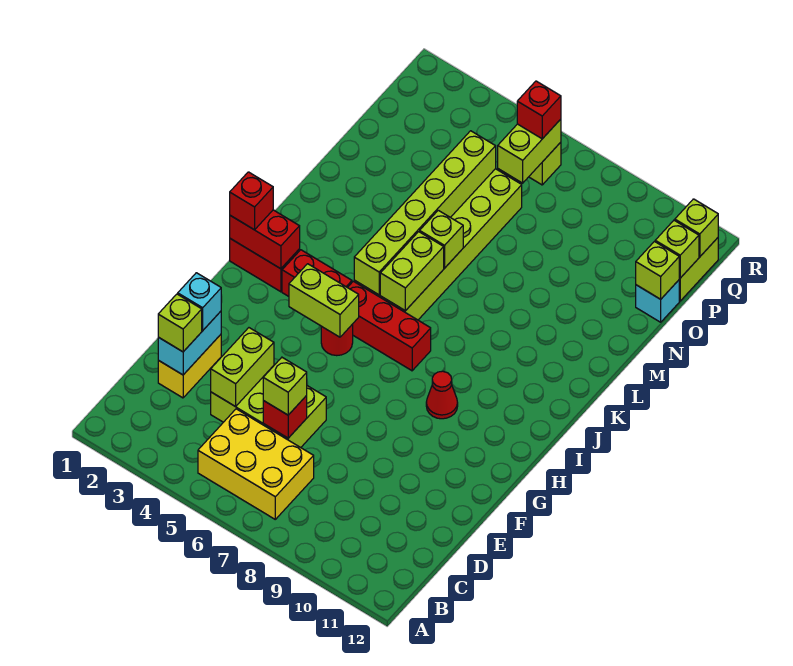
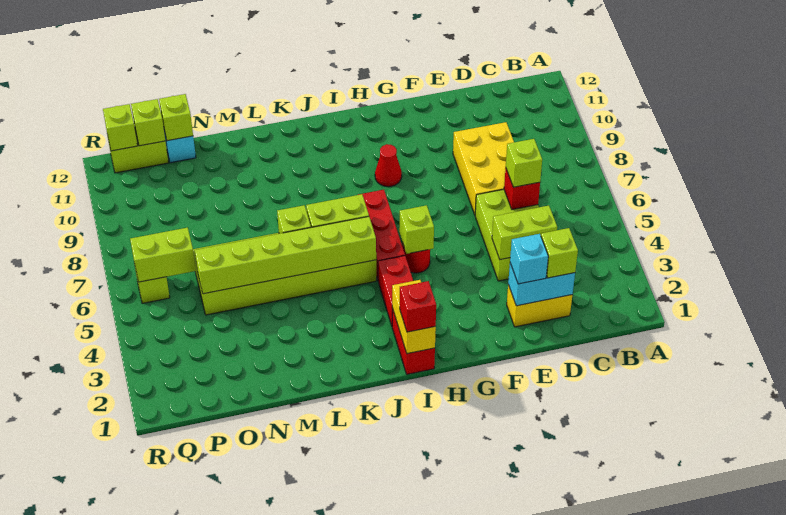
yellow 2x3 brick [198,409,314,519] -> yellow 2x3 brick moved to [453,122,514,214]
lime 1x2 brick [289,264,359,337] -> lime 1x1 brick [399,205,434,254]
red 1x2 brick [230,210,300,269] -> yellow 1x2 brick [392,280,436,354]
red 1x1 brick [517,81,561,139] -> none

